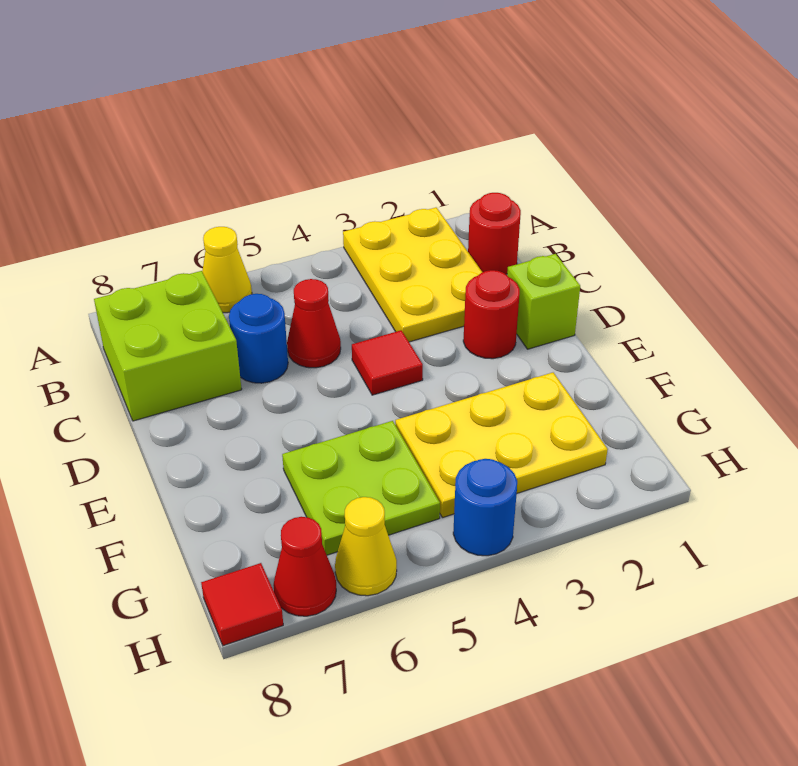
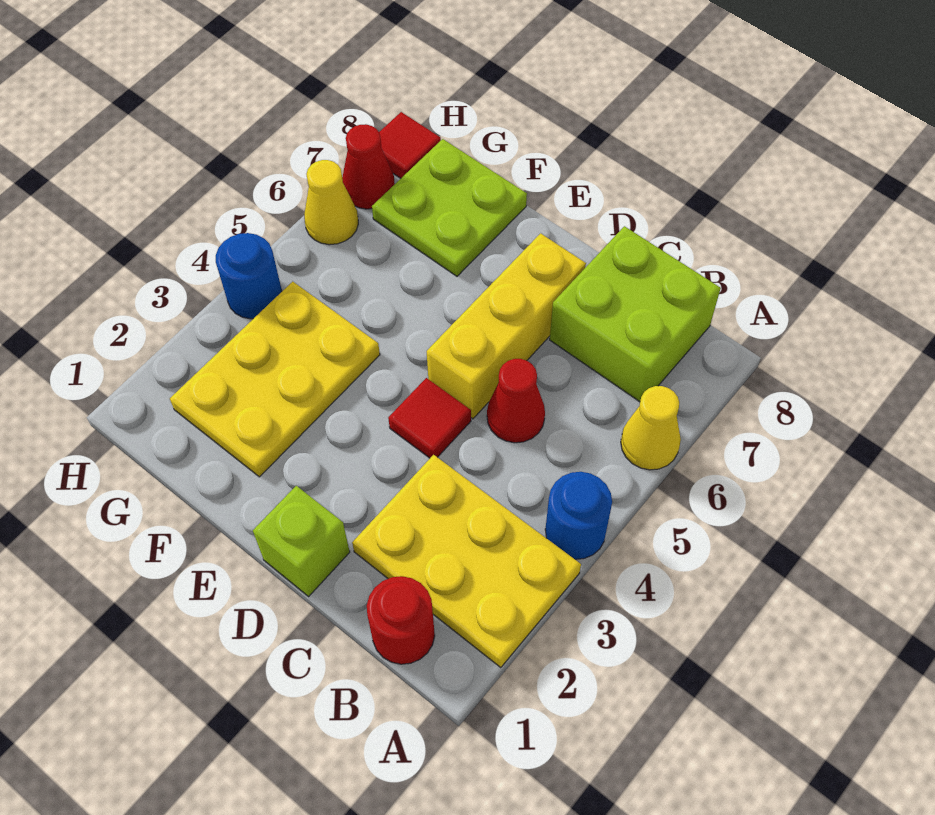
blue 1x1 round brick [229,294,288,383] -> blue 1x1 round brick moved to [545,472,612,559]
red 1x1 round brick [463,270,520,359] -> none
none -> yellow 1x3 brick [427,233,586,419]
lime 2x2 plate [282,421,440,555] -> lime 2x2 plate moved to [372,139,527,276]

